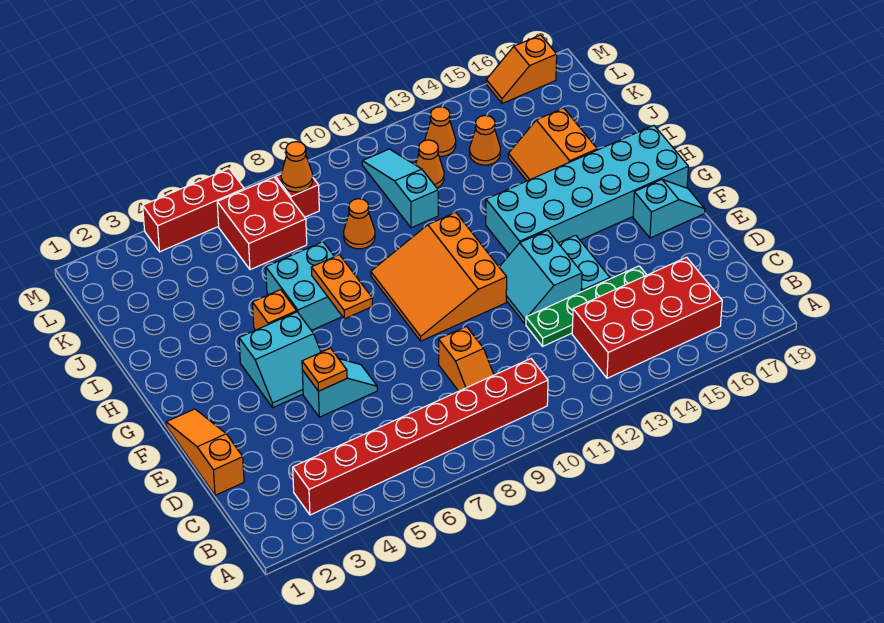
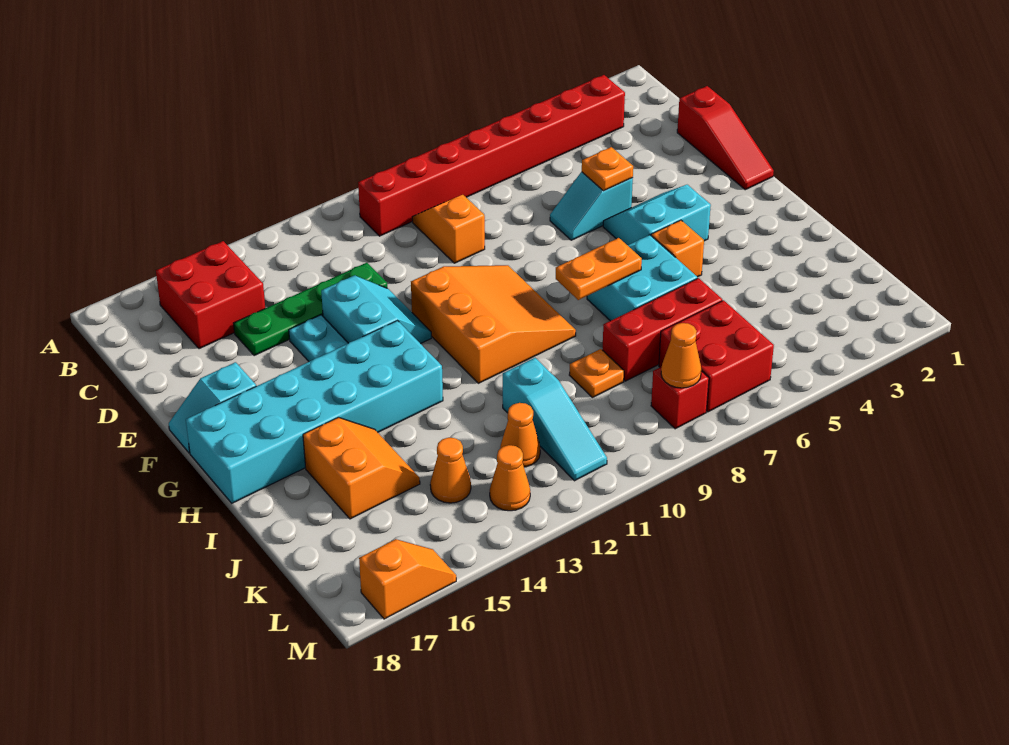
red 2x4 brick [572,257,722,378] -> red 2x2 brick [156,241,265,349]
orange 1x3 slope [166,409,244,495] -> red 1x3 slope [677,86,774,190]
orange 1x2 plate [311,255,373,319] -> orange 1x2 plate turned to [556,238,642,300]
orange 1x1 cone [344,199,375,249] -> orange 1x1 plate [569,349,624,398]
red 1x3 brick [143,169,244,252] -> red 1x3 brick moved to [602,278,722,381]

